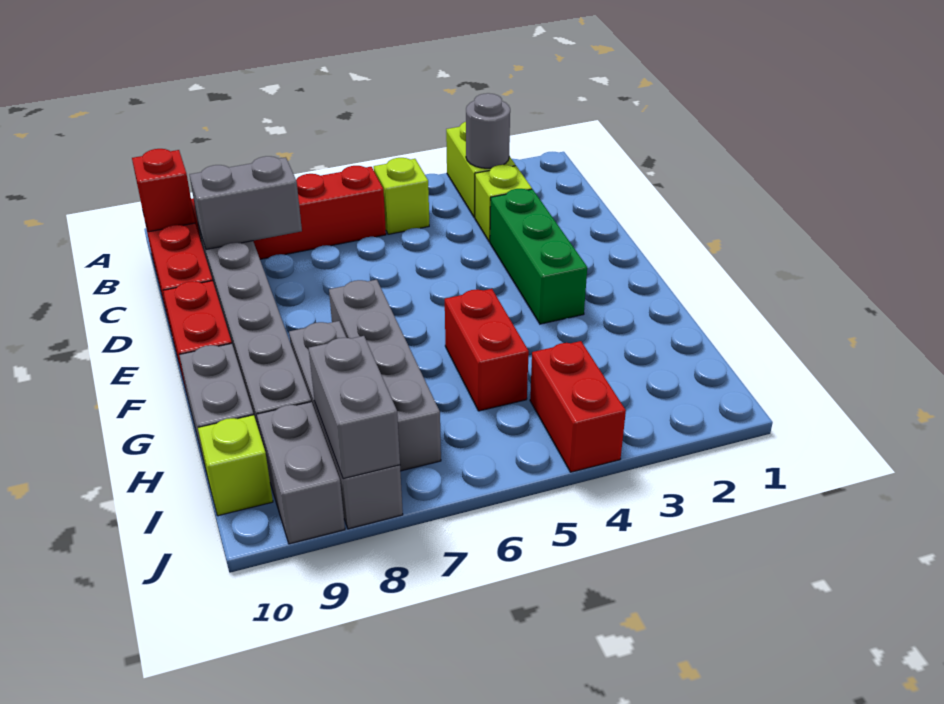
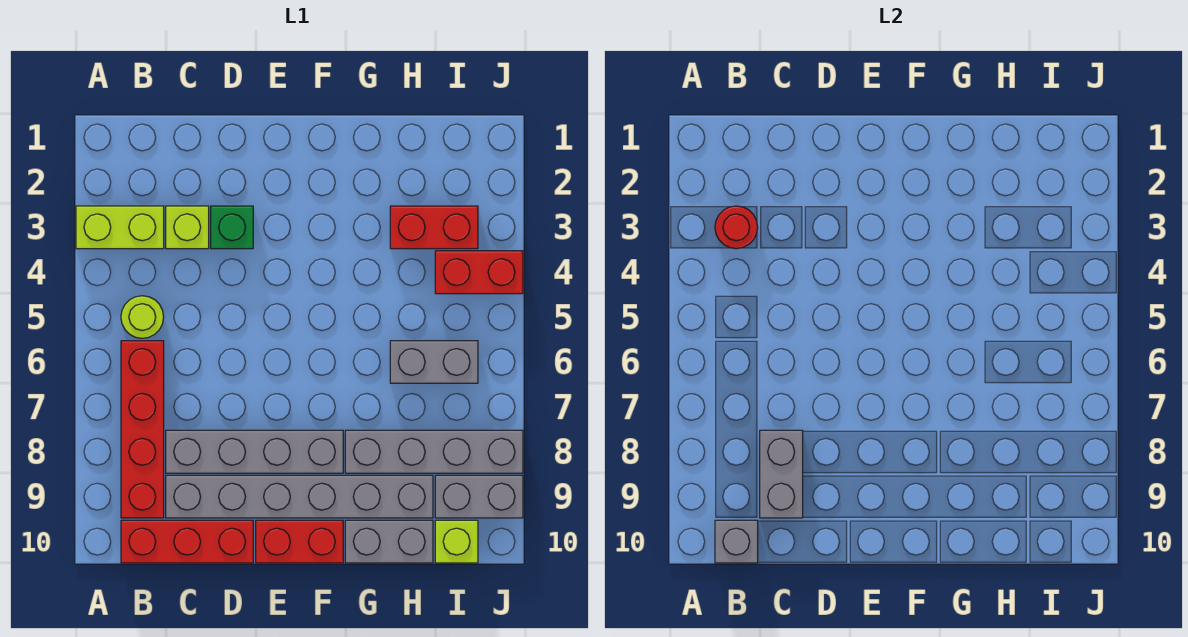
grey 1x1 round brick [466,93,510,168] -> red 1x1 round brick [715,206,758,249]
lime 1x1 brick [374,158,429,234] -> lime 1x1 round brick [121,296,164,338]
red 1x1 brick [132,149,195,232] -> grey 1x1 brick [715,520,758,563]
green 1x3 brick [490,189,587,324] -> green 1x1 brick [211,206,253,249]
grey 1x4 brick [329,280,441,471] -> grey 1x4 brick moved to [166,430,343,473]
red 1x2 brick [445,289,529,411] -> red 1x2 brick moved to [390,206,478,249]
grey 1x2 brick [309,336,400,479] -> grey 1x2 brick moved to [390,341,478,383]

